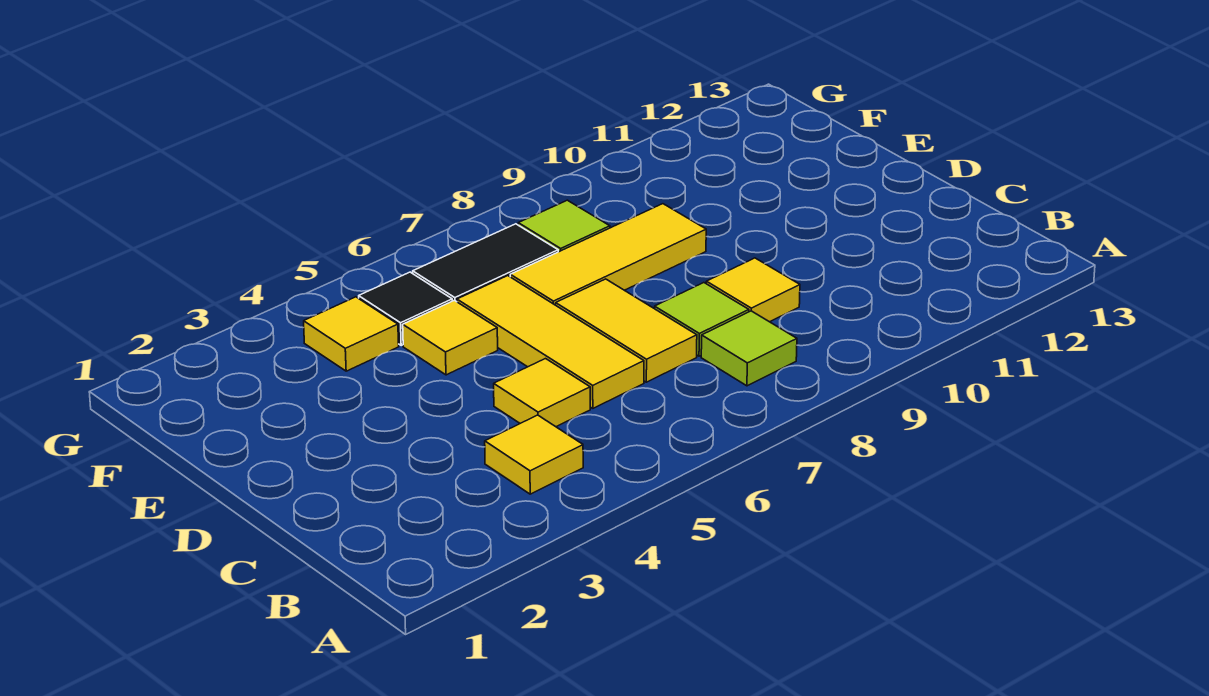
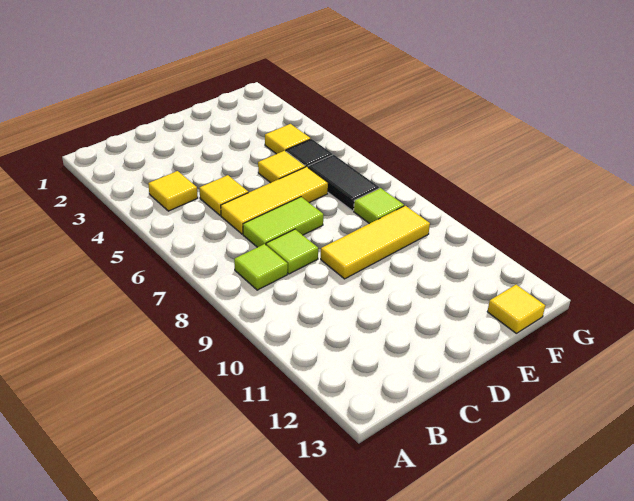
yellow 1x2 tile [556,279,697,382] -> lime 1x2 tile [243,197,323,247]
yellow 1x1 tile [706,258,800,322] -> yellow 1x1 tile moved to [487,285,545,333]
yellow 1x3 tile [510,204,706,305] -> yellow 1x3 tile turned to [321,206,430,279]

